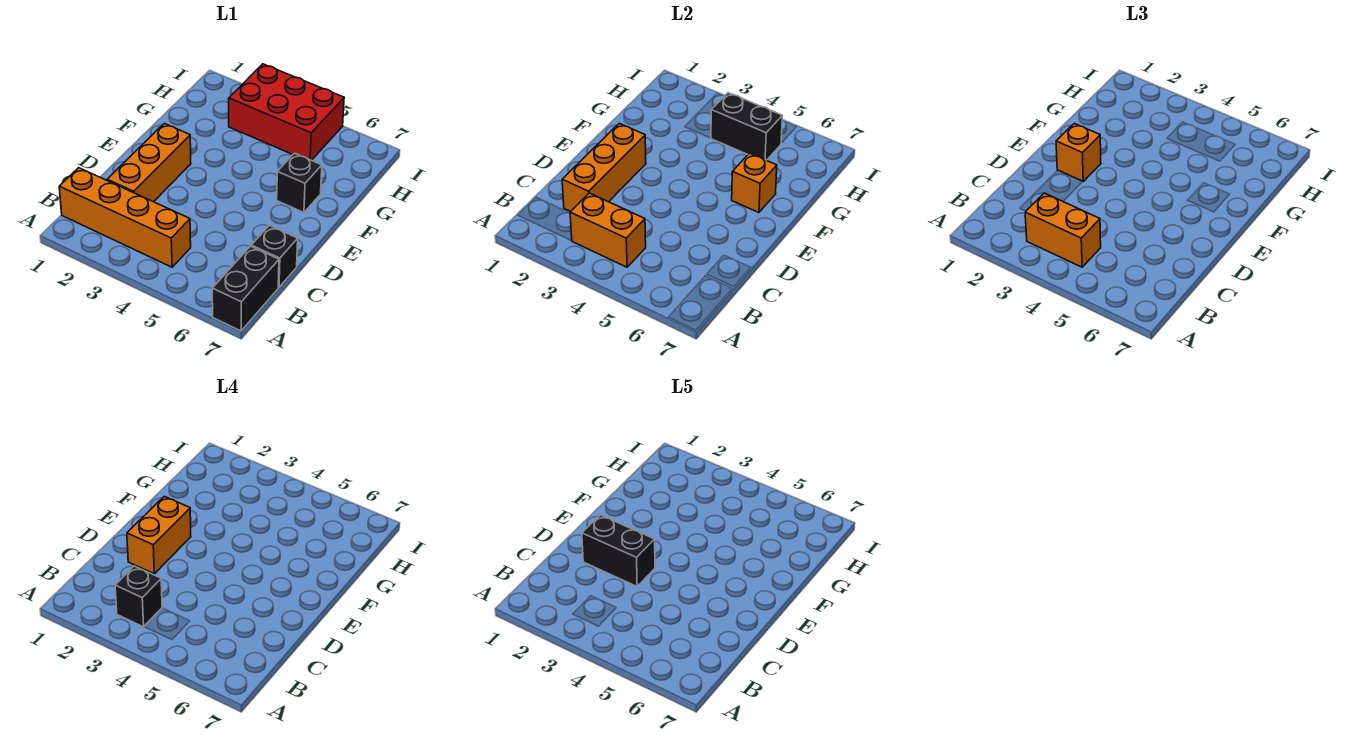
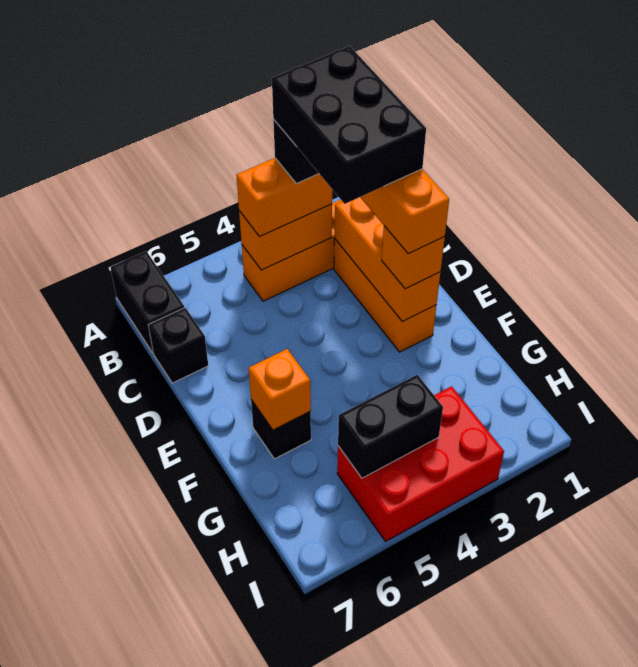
black 1x2 brick [582,515,655,586] -> black 2x3 brick [272,46,426,204]

